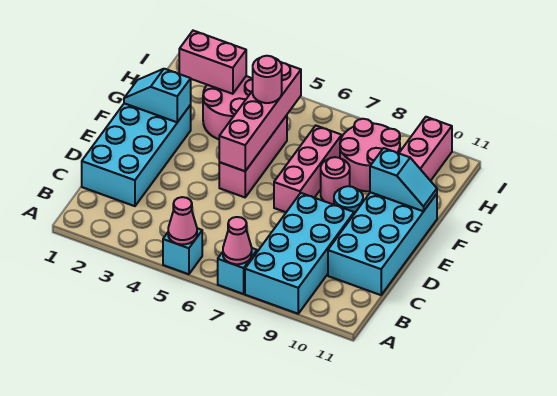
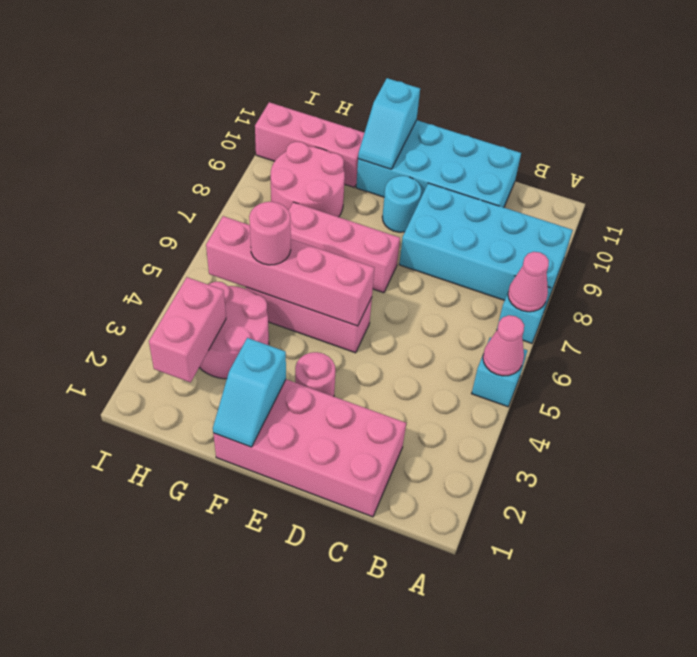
cyan 2x4 brick [82,103,191,206] -> pink 2x4 brick [213,379,406,517]
pink 1x1 round brick [321,157,350,204] -> pink 1x1 round brick moved to [295,352,335,396]
cyan 1x2 slope [370,148,437,211] -> cyan 1x2 slope turned to [358,78,420,169]

